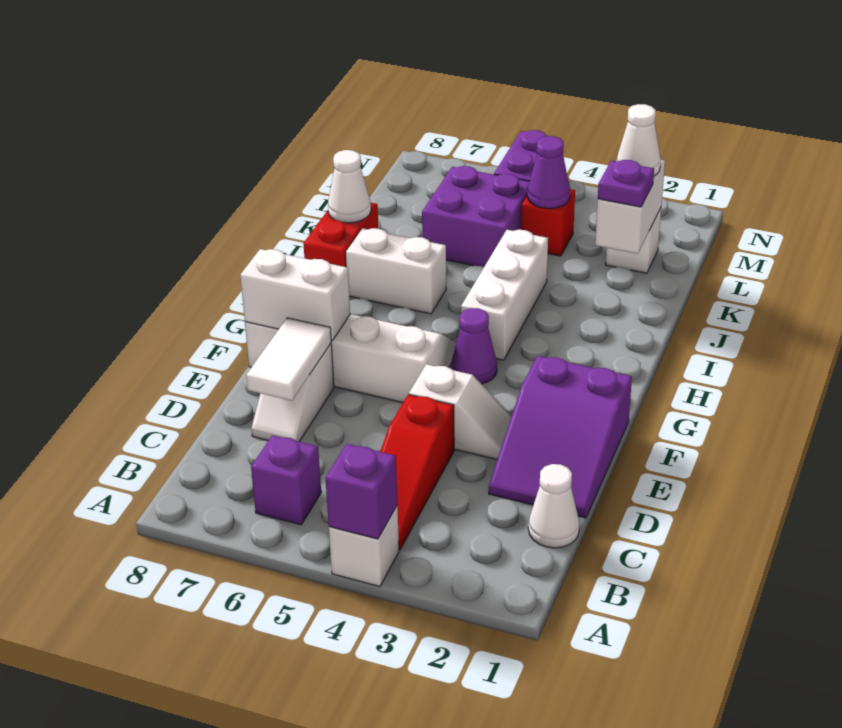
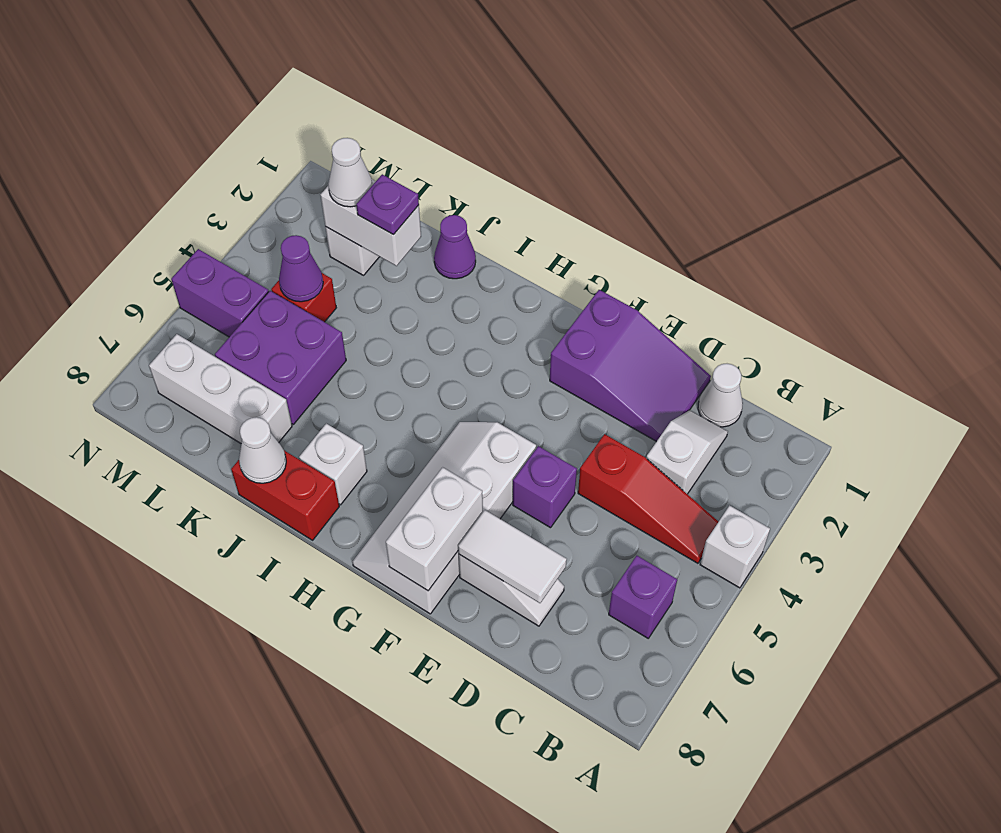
purple 1x1 brick [325,444,397,539] -> purple 1x1 brick moved to [513,446,577,528]
white 1x2 slope [409,364,512,459] -> white 1x2 slope moved to [646,410,728,494]
purple 1x1 cone [451,308,497,384] -> purple 1x1 cone moved to [434,215,476,279]
white 1x3 brick [461,230,548,360] -> white 1x3 brick moved to [149,334,292,444]
white 1x2 brick [346,228,446,314] -> white 1x1 brick [299,424,367,505]

